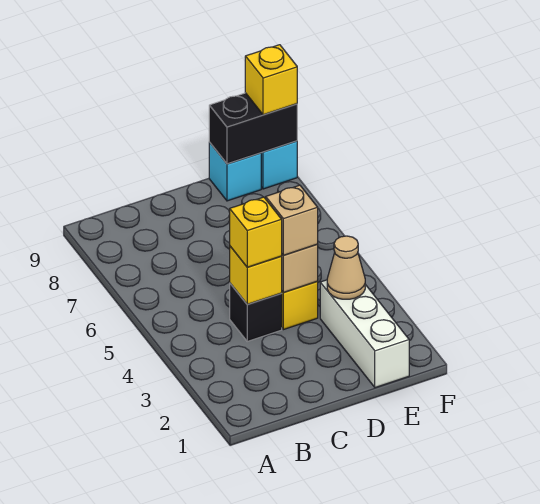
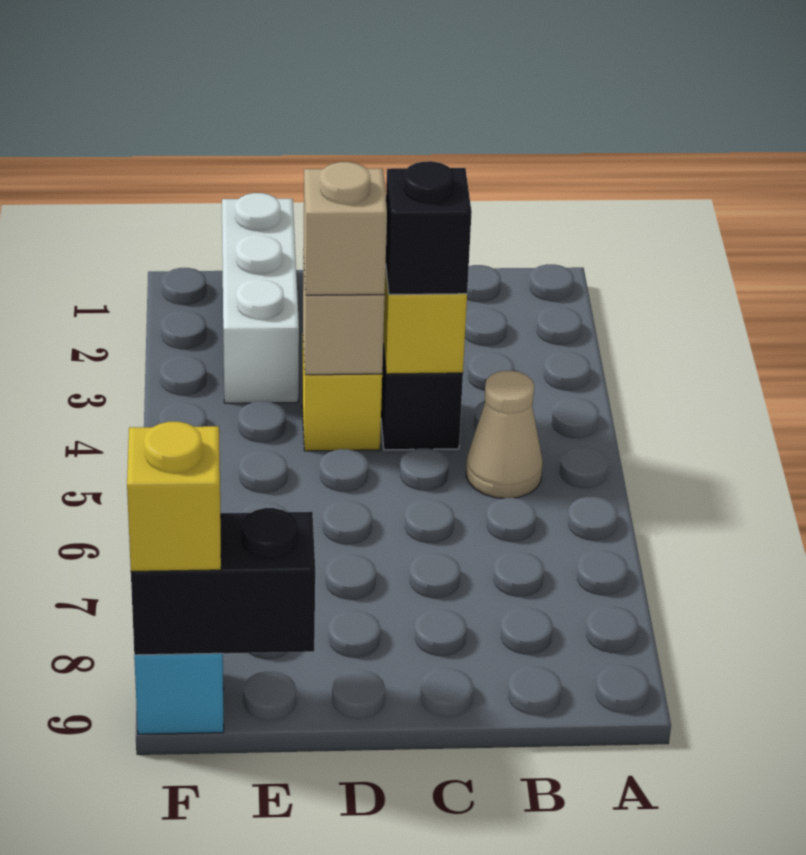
yellow 1x1 brick [230,197,282,267] -> black 1x1 brick [386,161,472,295]
tan 1x1 cone [327,236,365,299] -> tan 1x1 cone moved to [466,371,543,498]
cyan 1x1 brick [209,142,261,201] -> none

